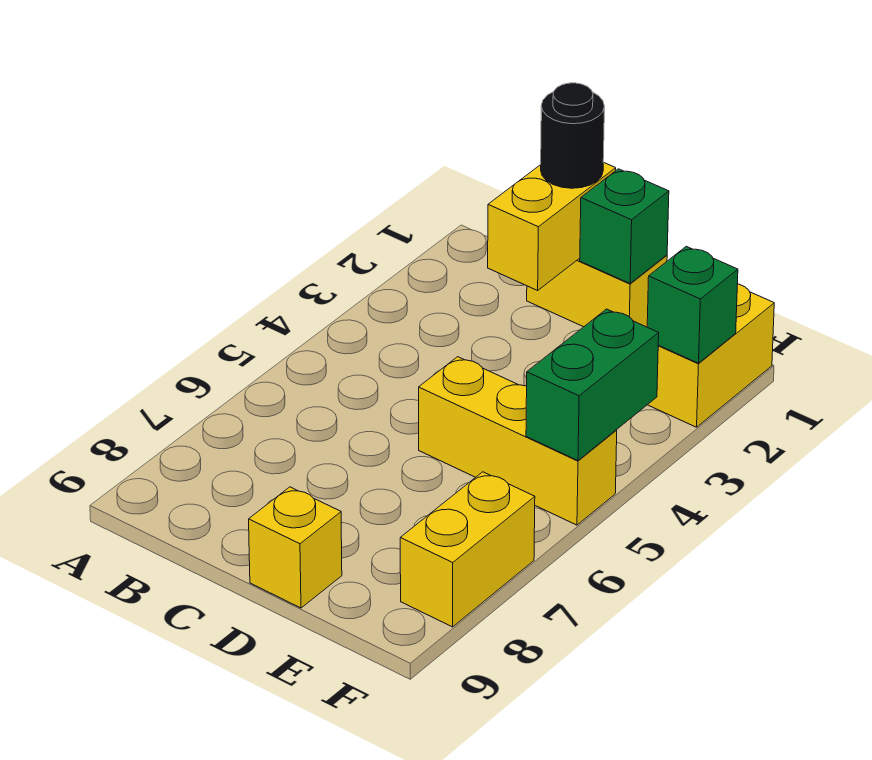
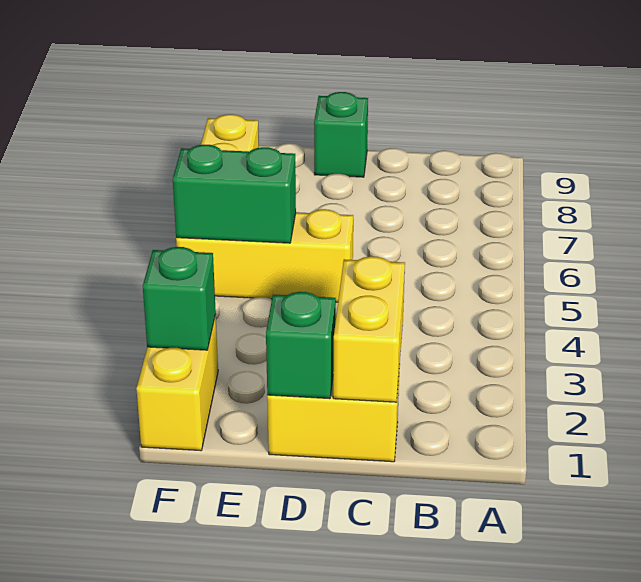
black 1x1 round brick [541,83,604,188] -> none
yellow 1x1 brick [249,487,342,608] -> green 1x1 brick [314,92,368,177]
green 1x2 brick [526,309,659,460] -> green 1x2 brick turned to [173,145,296,243]

